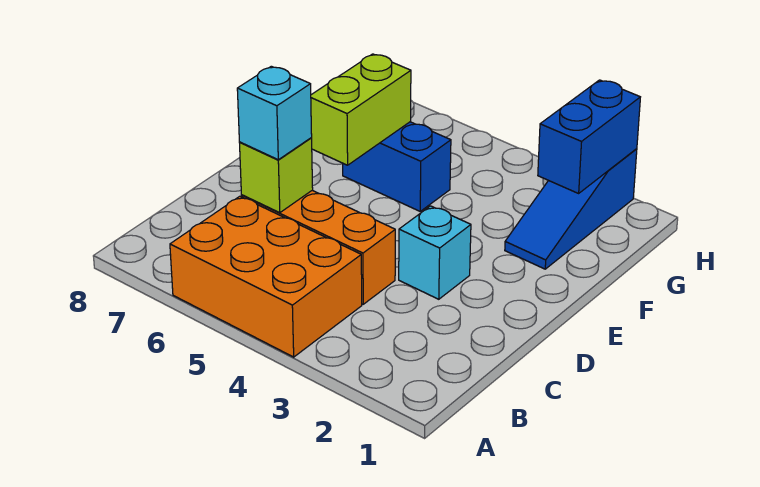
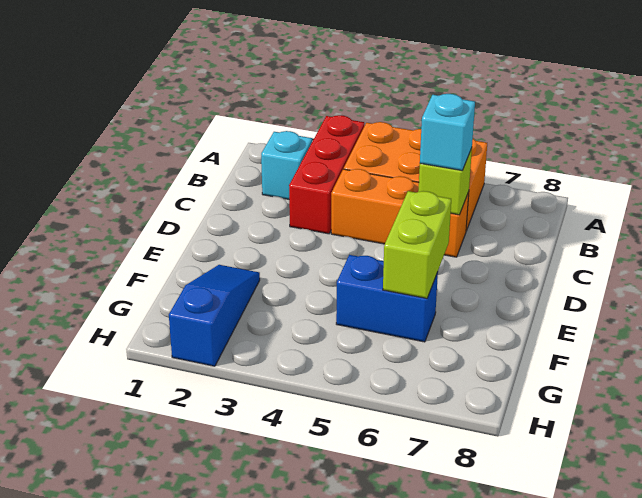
none -> red 1x3 brick [289,115,364,234]
cyan 1x1 brick [399,206,471,299] -> cyan 1x1 brick moved to [261,131,312,199]
blue 1x2 brick [538,80,640,193] -> none

